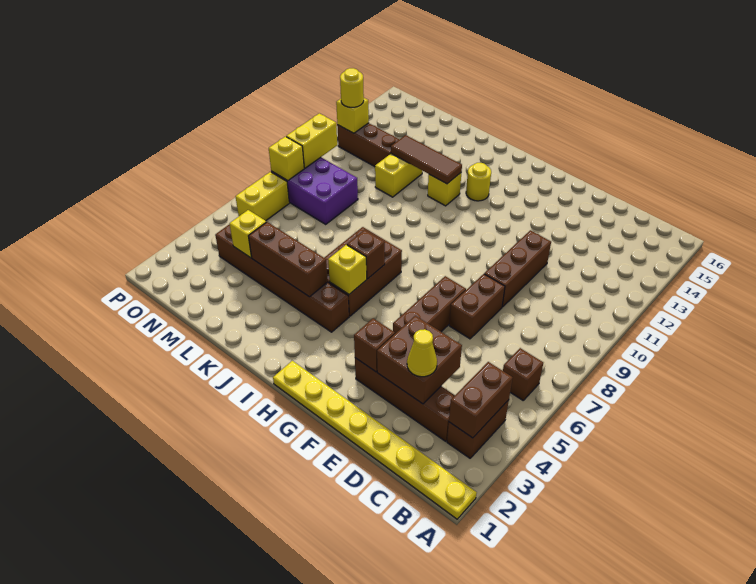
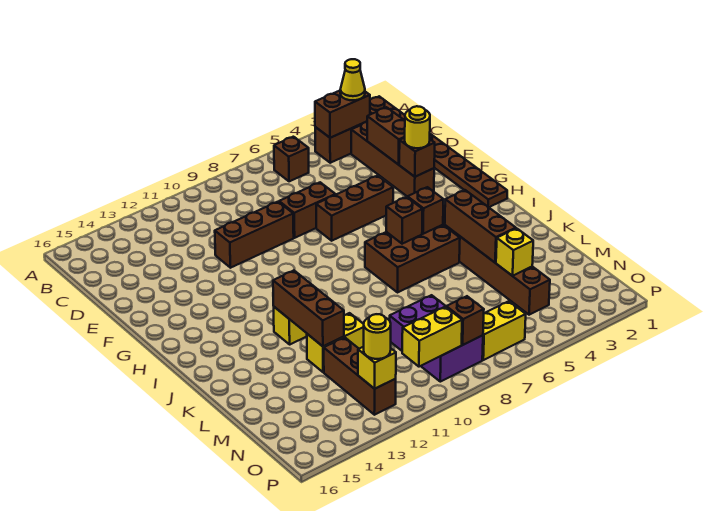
yellow 1x8 plate [273,361,477,519] -> brown 1x8 plate [370,96,507,207]
brown 2x2 brick [377,316,462,404] -> brown 1x2 brick [367,107,405,165]
yellow 1x1 cone [407,329,437,377] -> yellow 1x1 cone moved to [340,59,365,100]
yellow 1x1 brick [328,245,367,294] -> brown 1x1 brick [408,187,443,234]
yellow 1x1 round brick [466,163,491,201] -> yellow 1x1 round brick moved to [405,106,430,148]
brown 1x3 tile [391,135,462,184] -> brown 1x3 brick [273,271,344,346]
yellow 1x1 brick [269,137,304,181] -> brown 1x1 brick [446,296,484,345]

